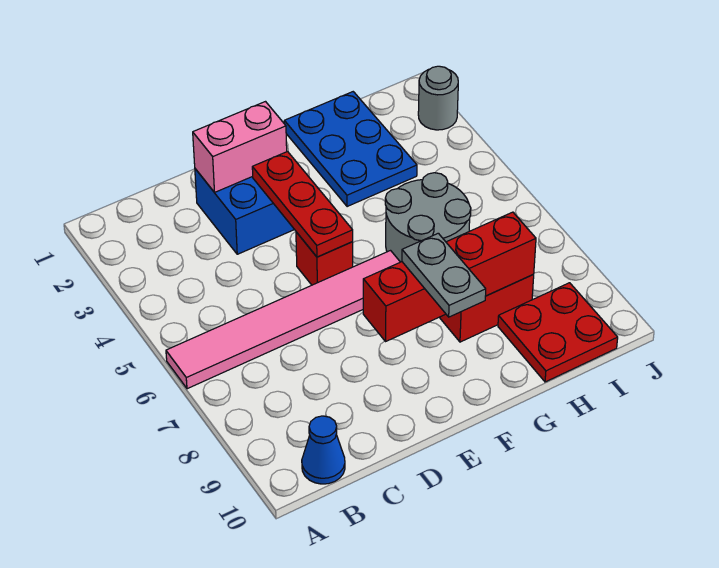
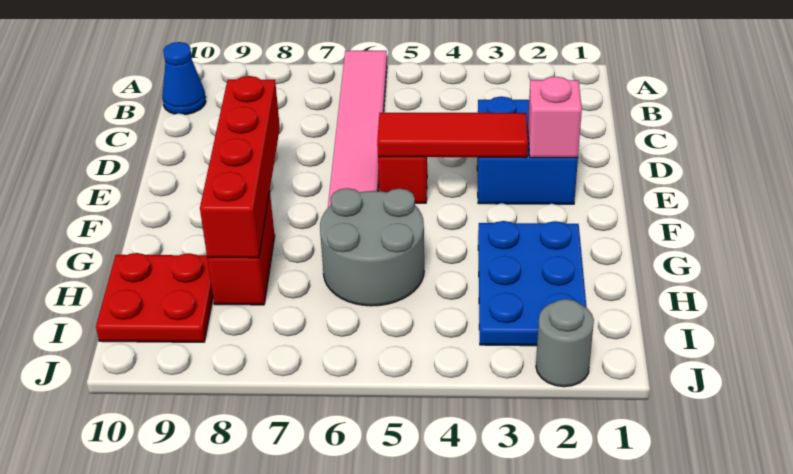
pink 1x2 brick [193,102,287,192] -> pink 1x1 brick [528,77,582,158]
red 1x3 plate [252,152,353,257] -> red 1x3 tile [377,113,528,158]
grey 1x2 plate [402,233,486,317] -> none
blue 2x3 plate [284,92,417,207] -> blue 2x3 plate turned to [478,221,587,346]

